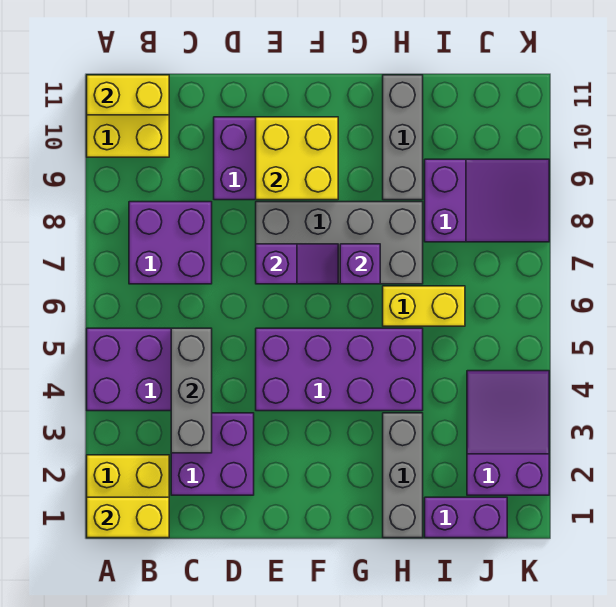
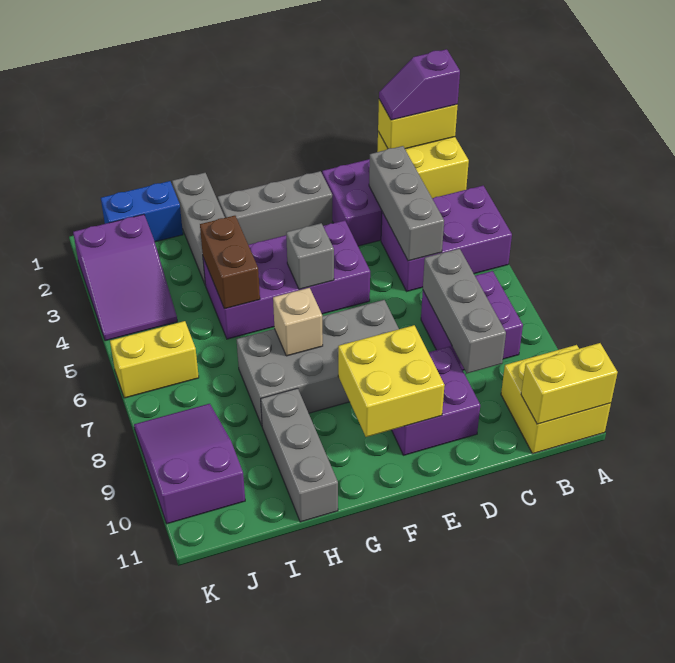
none -> grey 1x3 brick [423,249,506,373]
none -> grey 1x3 brick [218,171,332,245]
purple 1x2 slope [256,244,338,284] -> purple 1x2 slope moved to [379,49,460,120]
none -> grey 1x1 brick [286,223,334,289]
purple 1x1 brick [340,244,380,284] -> tan 1x1 brick [273,288,323,356]
none -> brown 1x2 brick [200,216,260,309]
yellow 1x2 brick [383,286,465,326] -> yellow 1x2 brick moved to [110,321,199,398]
purple 1x2 brick [425,497,507,538] -> blue 1x2 brick [101,181,183,242]
purple 2x3 slope [425,159,549,242] -> purple 2x3 slope turned to [134,404,245,524]

